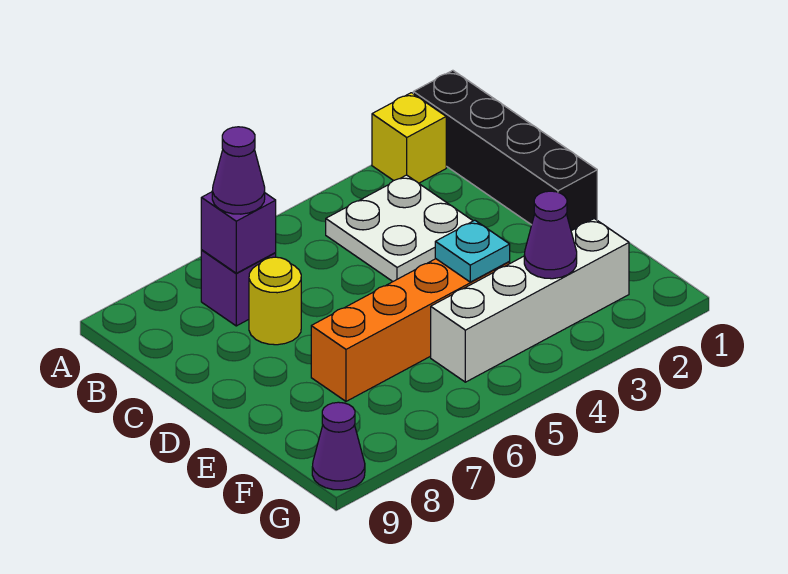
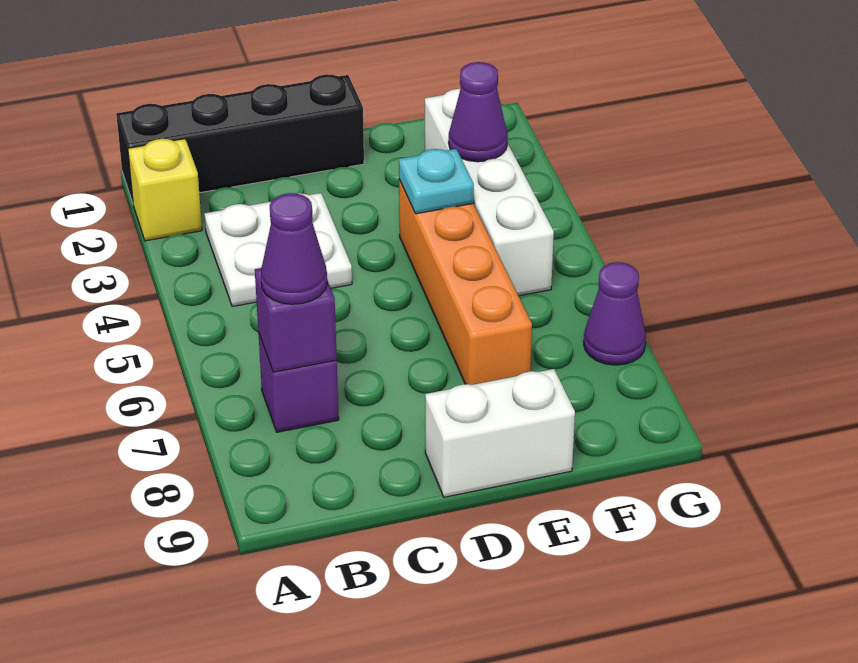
yellow 1x1 round brick [249,257,301,345] -> none
none -> white 1x2 brick [425,369,575,497]
purple 1x1 cone [312,402,365,490] -> purple 1x1 cone moved to [584,262,646,365]

